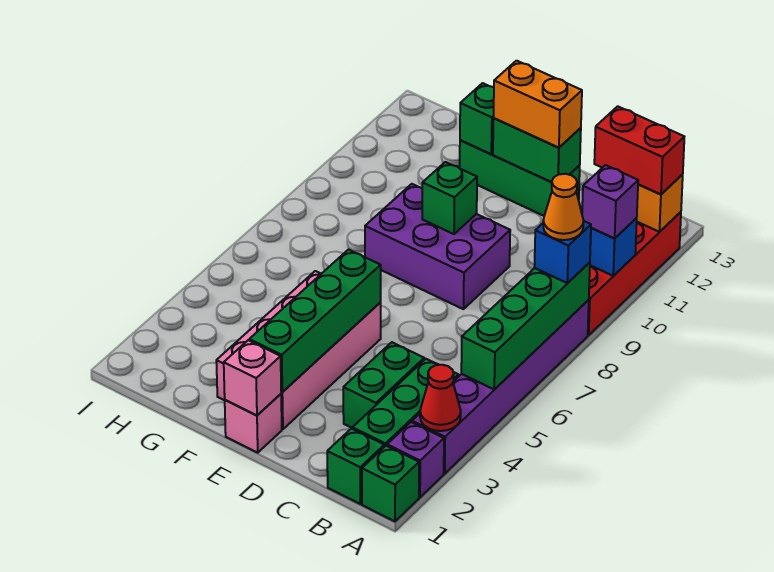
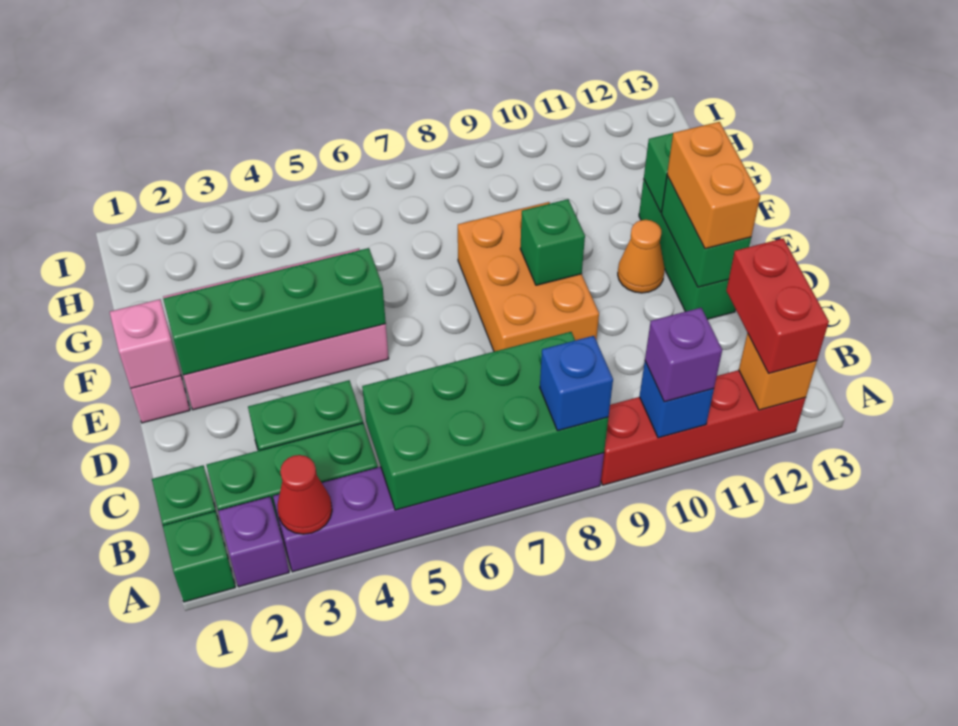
green 1x4 brick [461,262,590,390] -> green 2x4 brick [362,332,608,510]
orange 1x1 cone [543,174,584,240] -> orange 1x1 cone moved to [618,220,665,293]
purple 2x3 brick [365,184,510,309] -> orange 2x3 brick [458,202,599,352]

